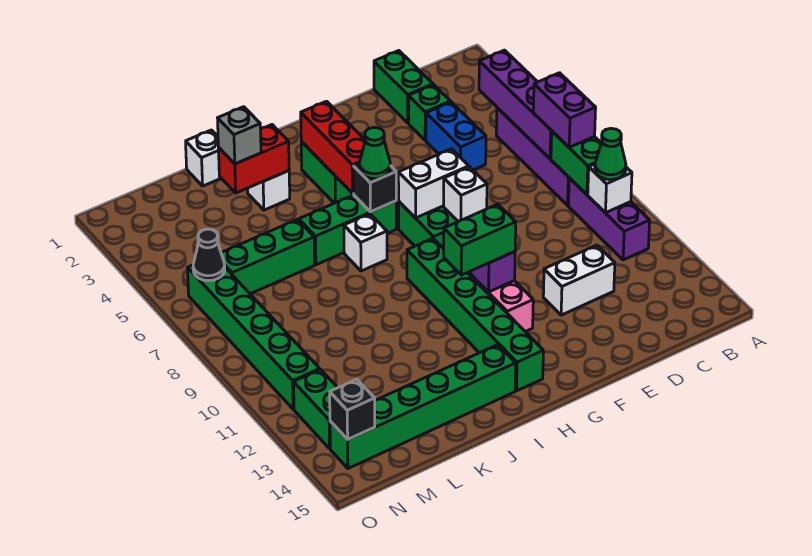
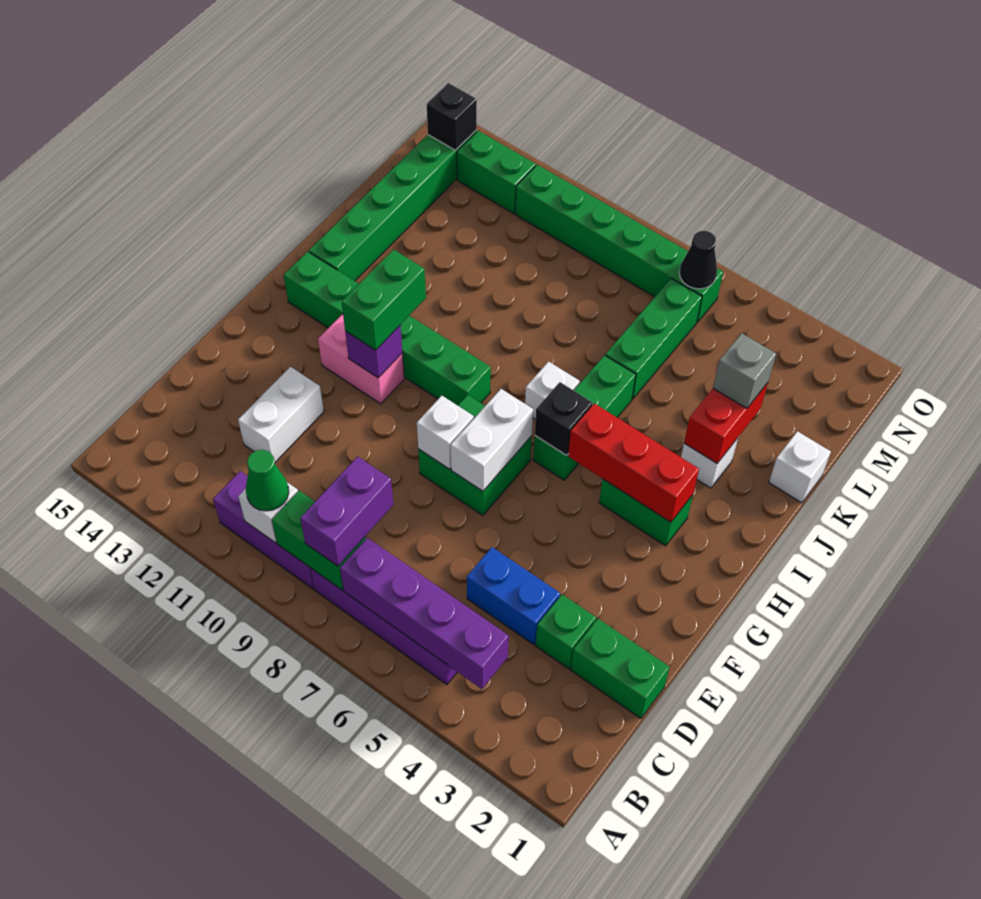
purple 1x2 brick [533,73,596,147] -> purple 1x2 brick turned to [300,457,393,566]
green 1x1 cone [359,127,390,179] -> none

